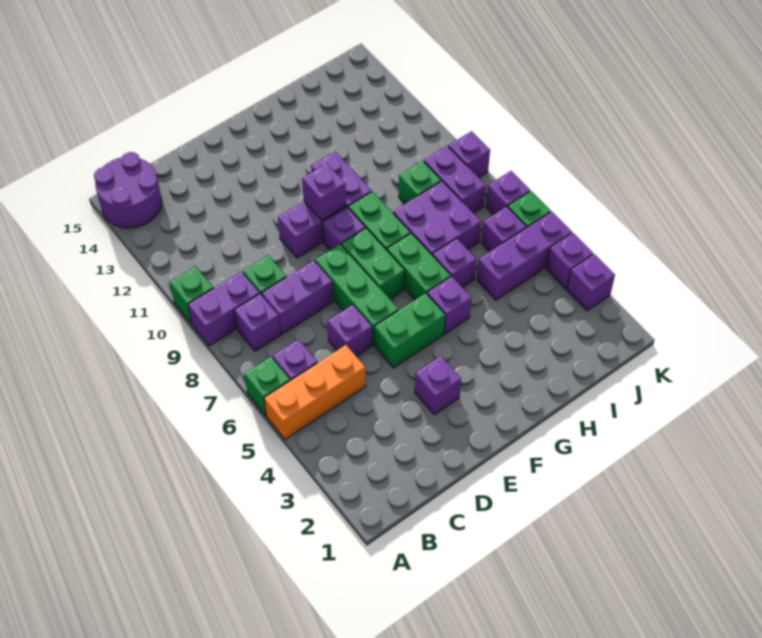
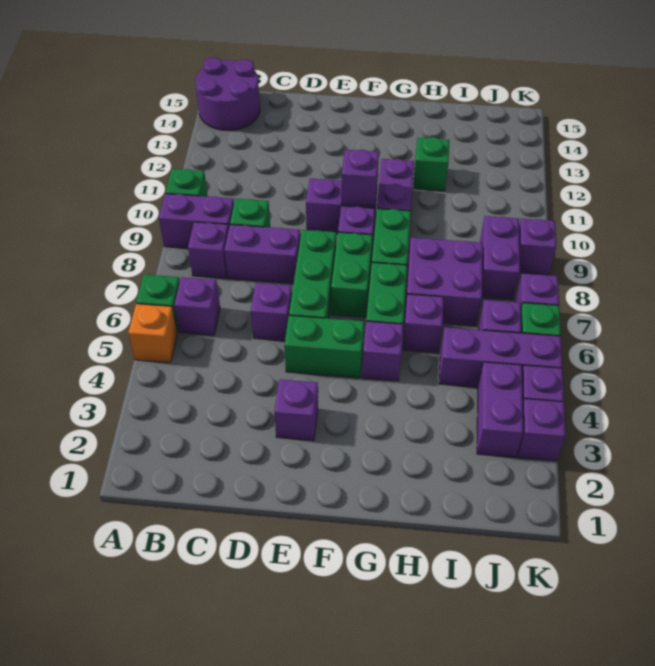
orange 1x3 brick [264,345,366,440] -> orange 1x1 brick [128,304,177,363]
green 1x1 brick [399,161,441,204] -> green 1x1 brick moved to [413,137,449,191]
none -> purple 1x2 brick [477,362,523,457]

